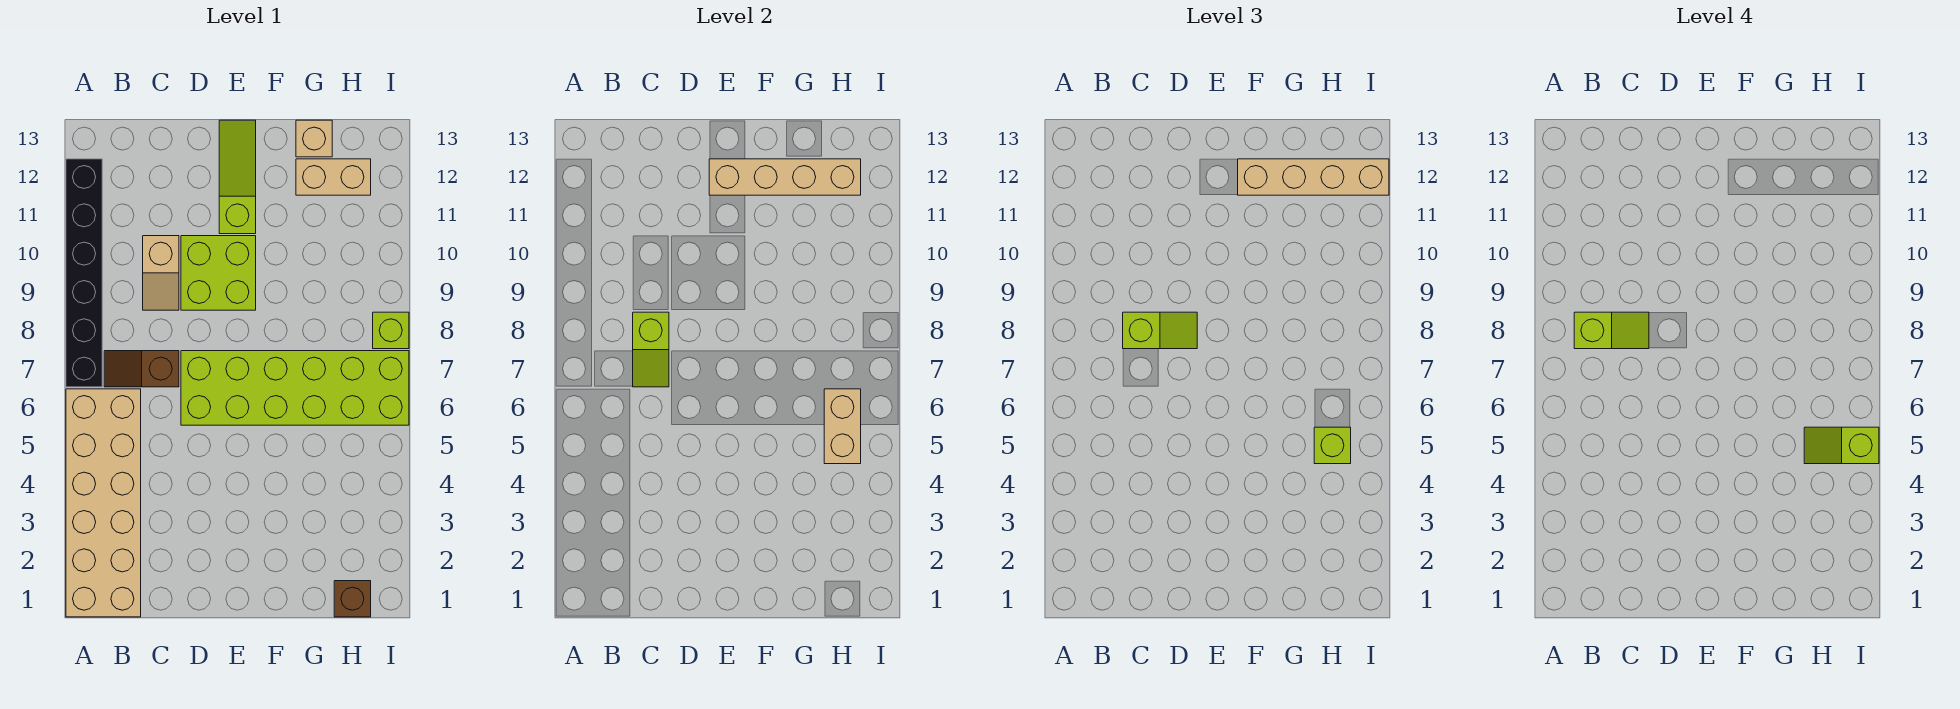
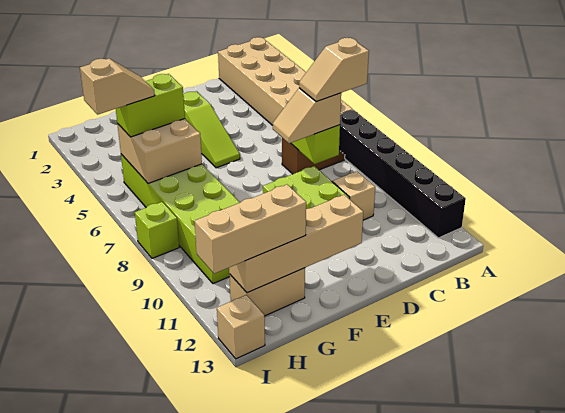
lime 1x2 slope [1574,312,1649,349] -> tan 1x2 slope [299,38,369,102]
lime 1x2 slope [1123,312,1197,349] -> tan 1x2 slope [273,88,341,143]
lime 2x6 brick [181,351,409,425] -> lime 2x6 brick turned to [121,154,240,284]
lime 1x3 slope [219,120,256,234] -> lime 1x3 slope moved to [183,91,240,168]
tan 1x4 brick [1238,159,1389,195] -> tan 1x3 brick [195,185,306,274]
tan 1x1 brick [296,120,332,157] -> tan 1x1 brick moved to [217,295,265,359]
brown 1x1 brick [334,581,371,617] -> none
tan 1x2 brick [824,389,861,464] -> tan 2x2 brick [117,119,202,183]
lime 1x1 brick [1314,427,1351,464] -> lime 1x2 brick [116,74,185,137]
lime 1x2 slope [1804,427,1879,464] -> tan 1x2 slope [80,59,155,115]

